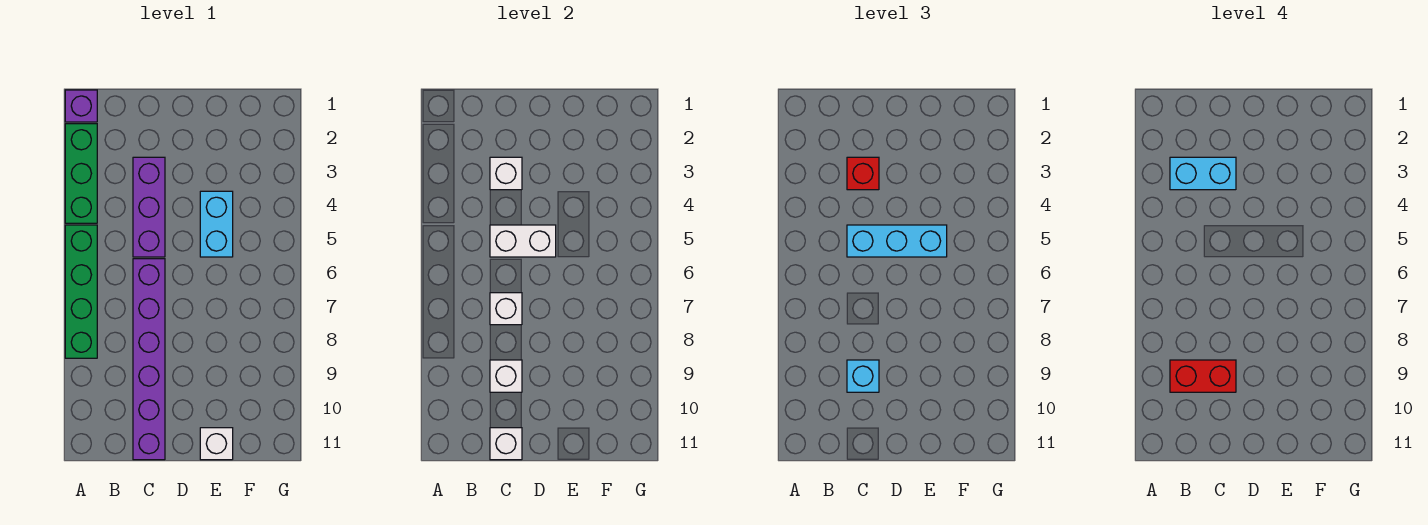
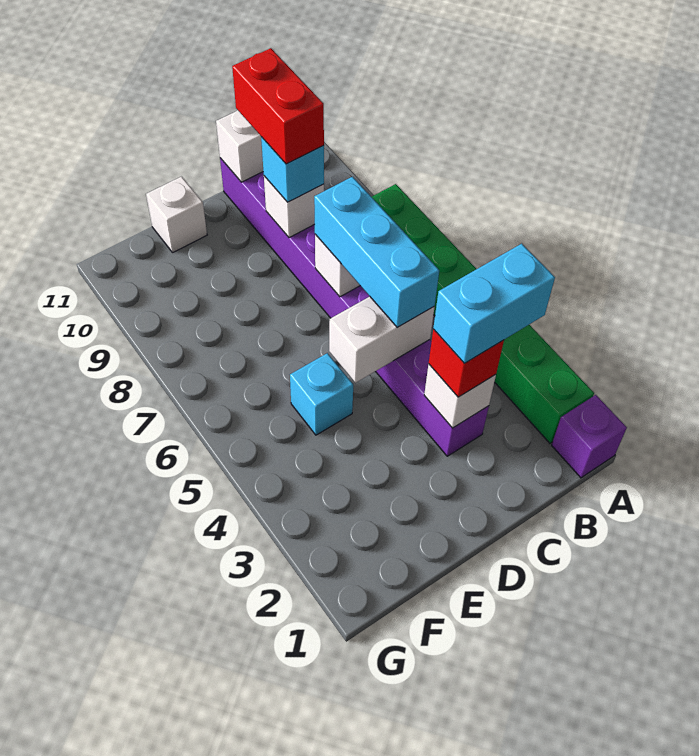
red 1x2 brick [1170,360,1236,392] -> red 1x2 brick turned to [232,48,324,164]
cyan 1x3 brick [847,225,947,257] -> cyan 1x3 brick turned to [314,177,439,327]
cyan 1x2 brick [200,191,233,257] -> cyan 1x1 brick [290,353,353,435]

